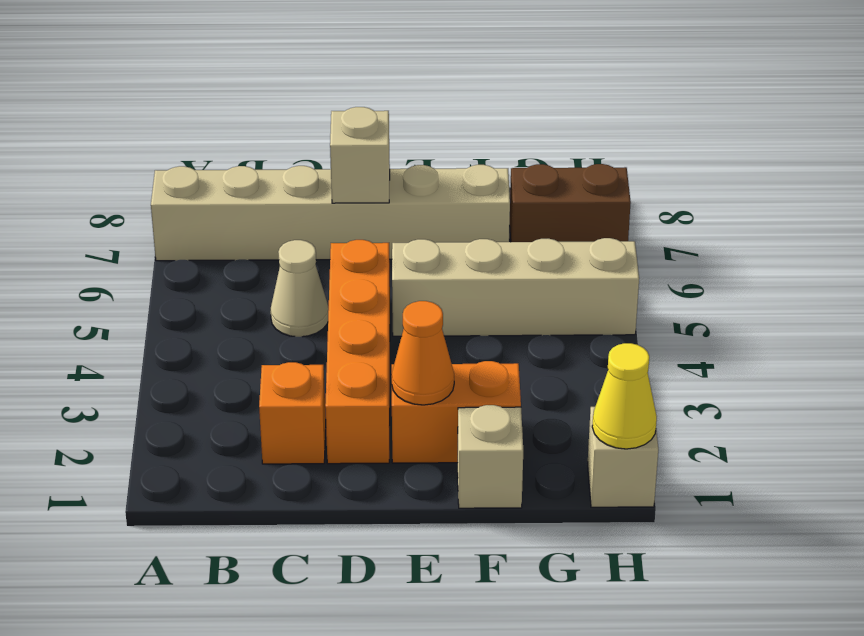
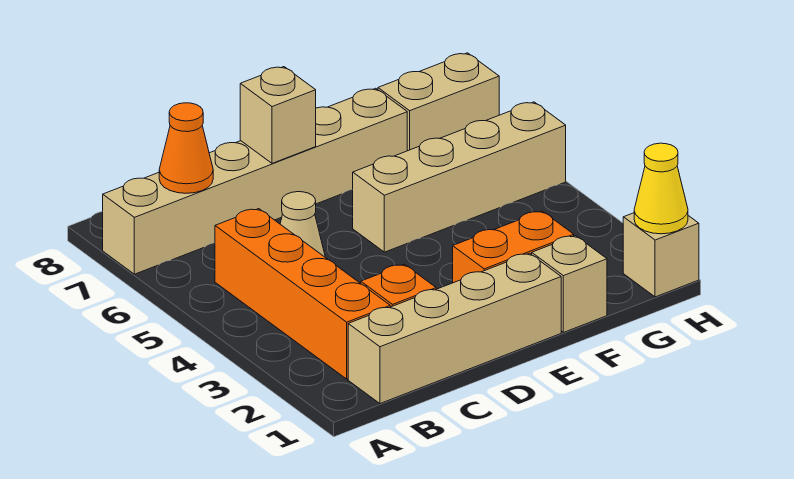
none -> tan 1x4 brick [348,253,561,404]
orange 1x4 brick [325,240,390,464] -> orange 1x4 brick moved to [215,209,390,379]
orange 1x1 cone [392,301,454,405] -> orange 1x1 cone moved to [159,103,213,193]
brown 1x2 brick [510,164,631,242] -> tan 1x2 brick [378,53,499,151]

